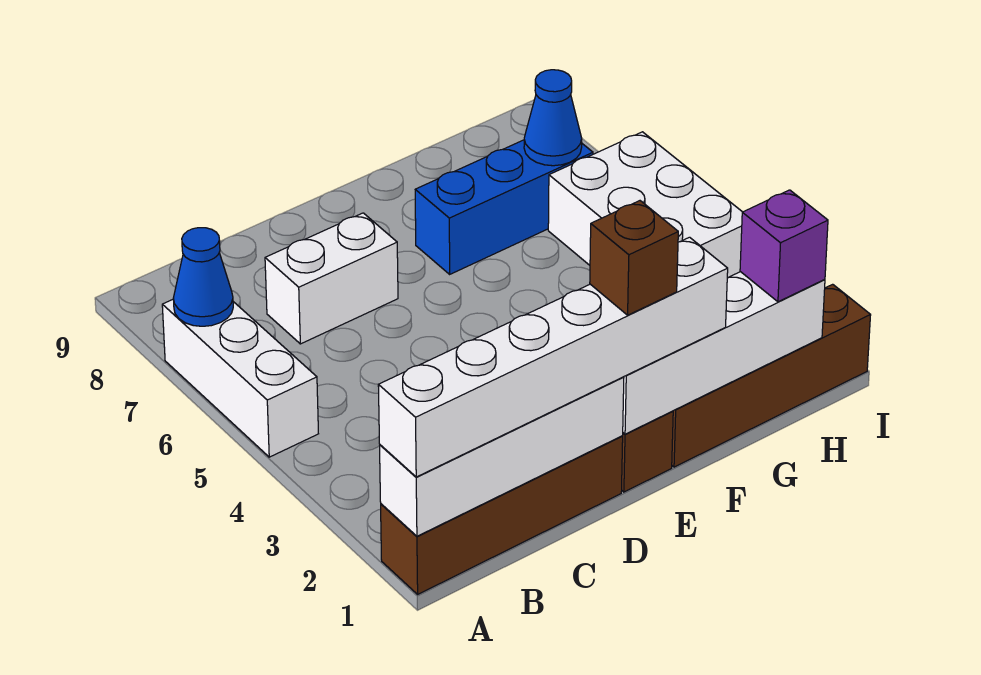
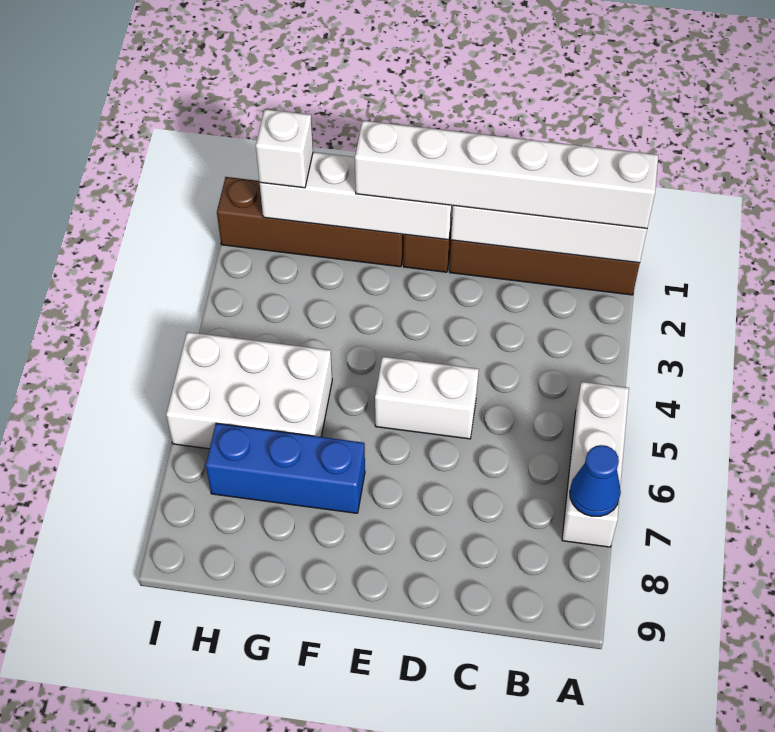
white 1x2 brick [265,213,398,344] -> white 1x2 brick moved to [375,357,479,439]
brown 1x1 brick [590,201,678,315] -> none
purple 1x1 brick [740,190,828,302] -> white 1x1 brick [256,109,313,188]
white 2x3 brick [548,132,742,278] -> white 2x3 brick turned to [166,332,332,449]
blue 1x1 cone [524,70,582,166] -> none

